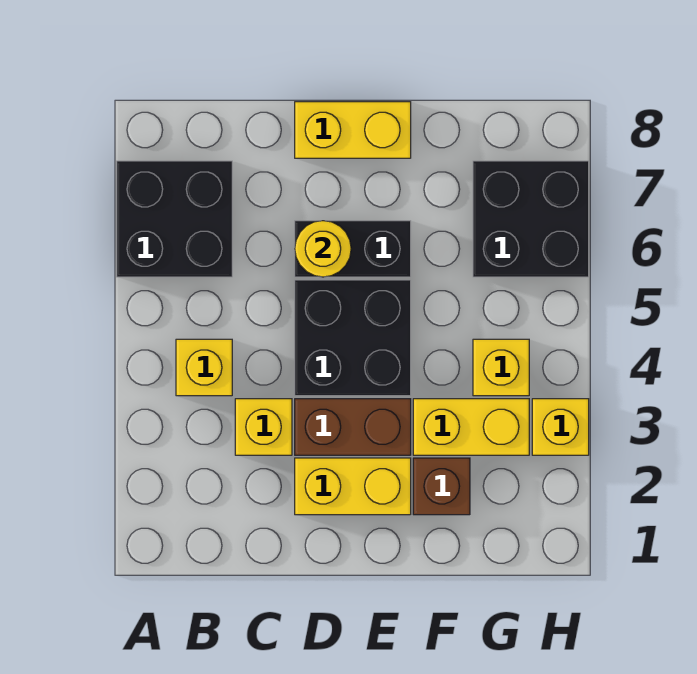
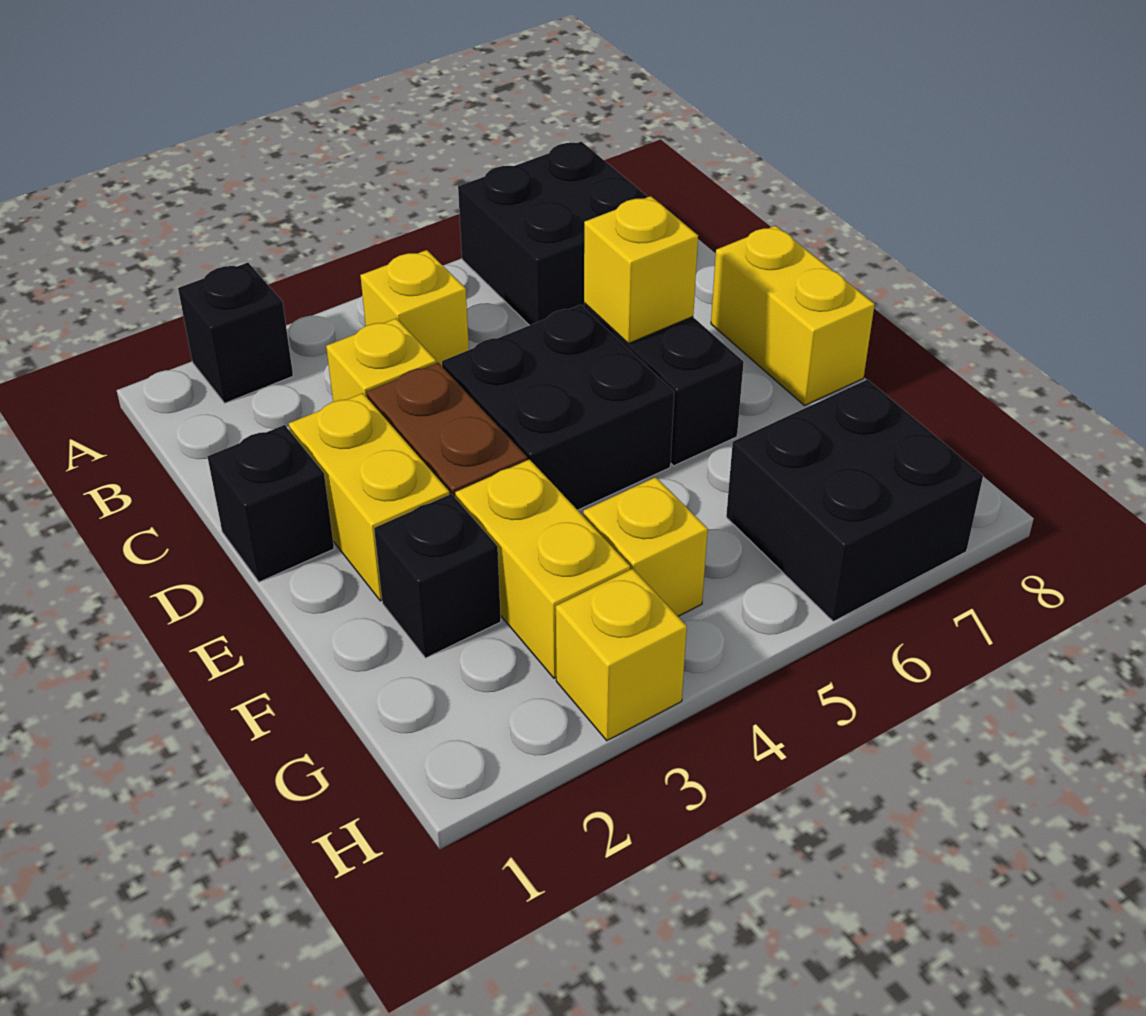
none -> black 1x1 brick [178,263,293,403]
none -> black 1x1 brick [208,425,334,582]
yellow 1x1 round brick [295,221,351,277] -> yellow 1x1 brick [584,196,698,344]
brown 1x1 brick [413,458,470,515] -> black 1x1 brick [374,494,501,658]

